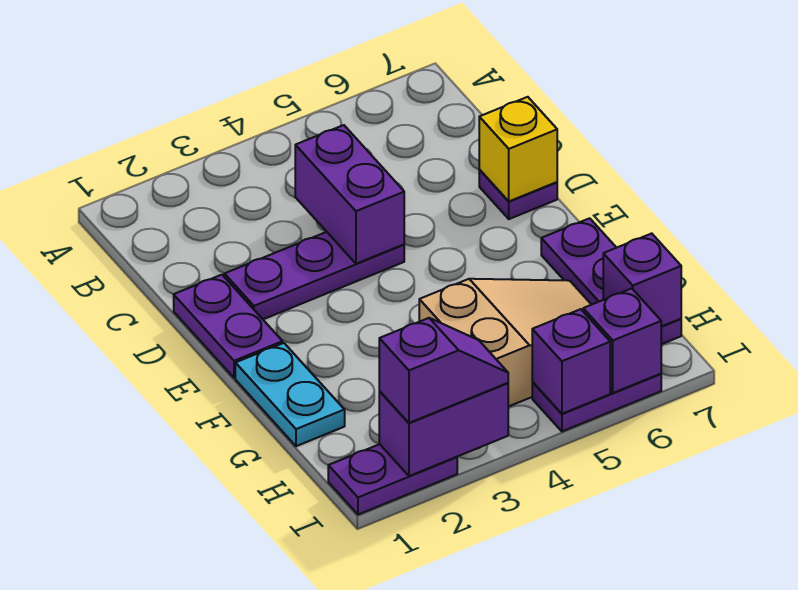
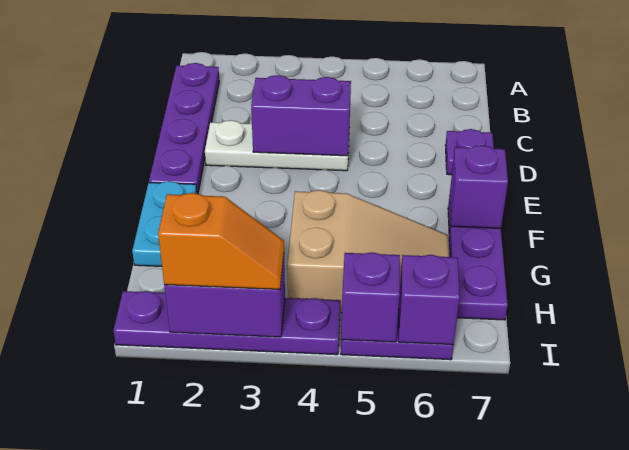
purple 1x2 brick [295,125,404,264] -> purple 1x2 brick turned to [251,75,351,156]
purple 1x2 plate [174,275,283,378] -> purple 1x4 plate [149,63,219,194]
purple 1x3 plate [224,232,404,319] -> white 1x3 plate [205,120,349,171]
yellow 1x1 brick [479,97,557,201] -> none
purple 1x1 brick [603,233,681,327] -> purple 1x1 brick moved to [450,145,508,228]
purple 1x2 plate [328,444,457,515] -> purple 1x4 plate [113,291,340,355]
purple 1x2 slope [379,318,508,423] -> orange 1x2 slope [158,193,284,289]

